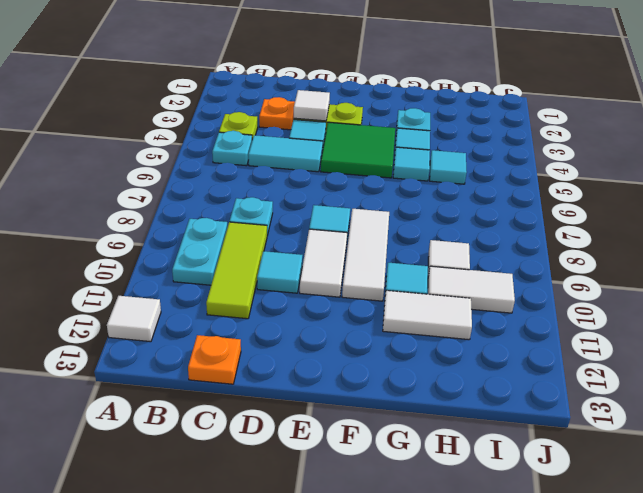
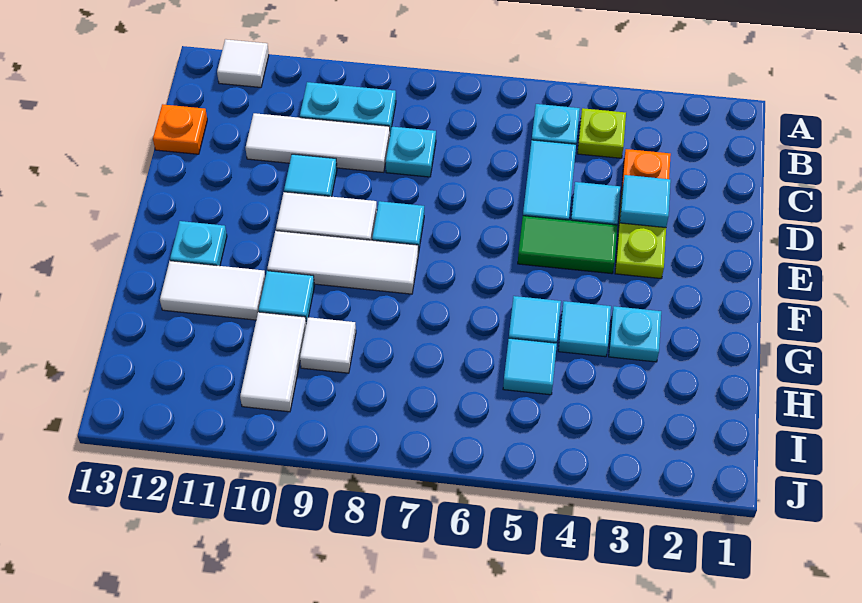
lime 1x3 tile [206,222,267,319] -> white 1x3 tile [245,113,390,172]
white 1x1 tile [294,90,330,121] -> cyan 1x1 tile [620,175,671,228]
green 2x2 tile [321,122,395,178] -> green 1x2 tile [518,216,617,274]
none -> cyan 1x1 plate [170,221,227,266]
white 1x2 tile [383,290,472,340] -> white 1x2 tile turned to [160,261,265,320]

